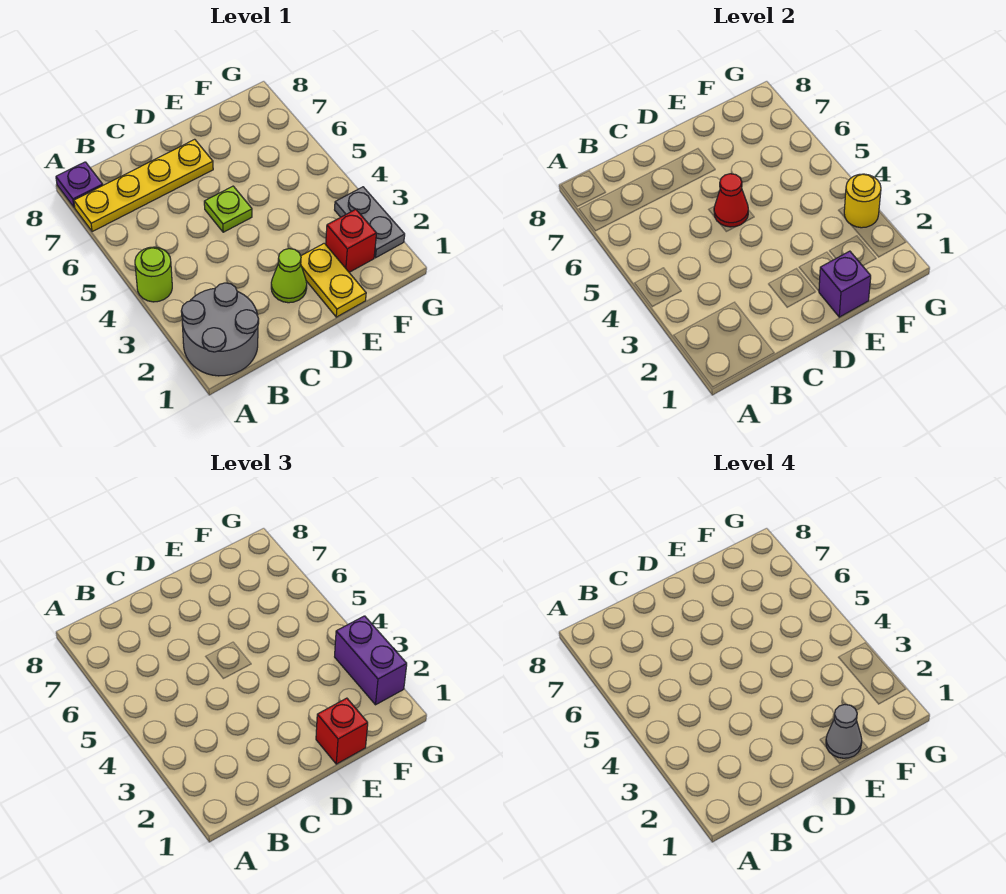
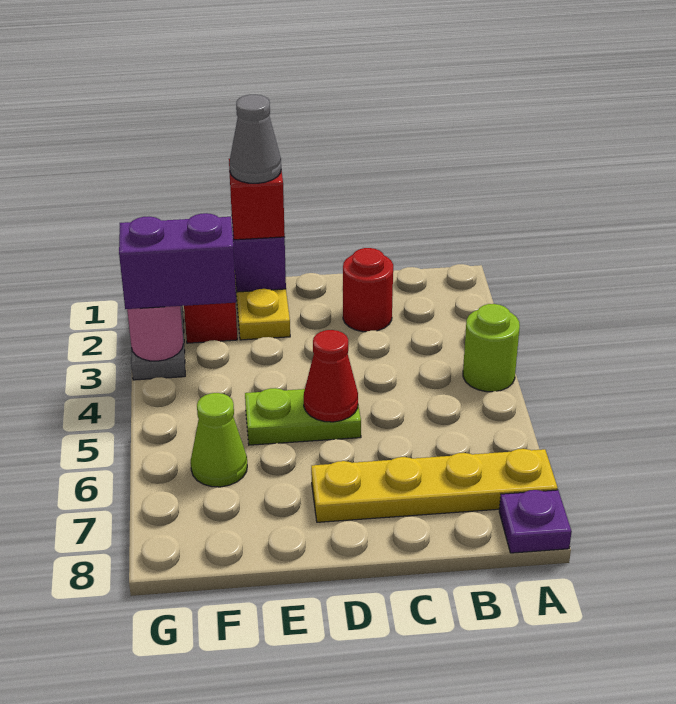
grey 2x2 round brick [181,283,259,376] -> none
none -> red 1x1 round brick [343,248,393,332]
lime 1x1 cone [271,249,307,303] -> lime 1x1 cone moved to [191,393,247,487]
lime 1x1 plate [204,186,252,232] -> lime 1x2 plate [245,388,361,445]
purple 1x2 brick [335,616,407,705] -> purple 1x2 brick turned to [119,213,236,309]
yellow 1x1 round brick [844,174,881,228] -> pink 1x1 round brick [127,306,183,361]

